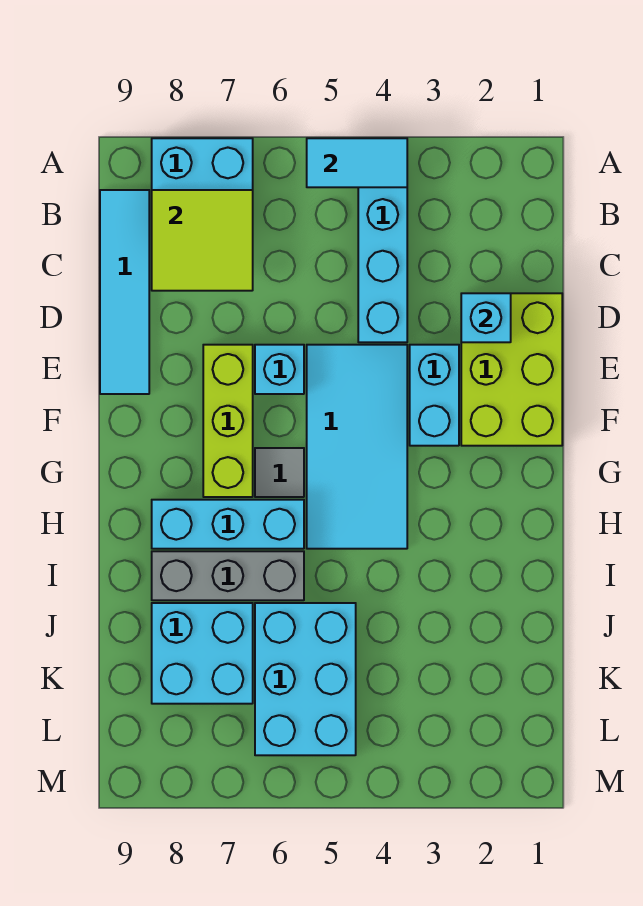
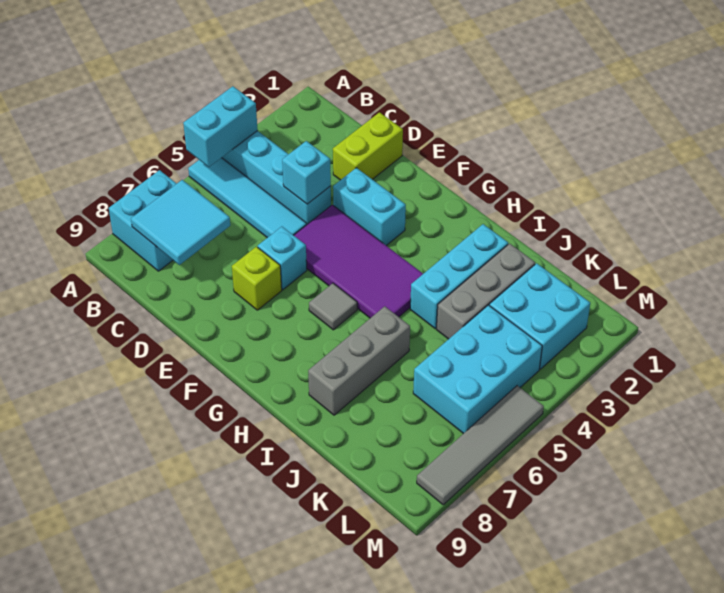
cyan 1x2 tile [307,138,407,187] -> cyan 1x2 brick [183,86,258,167]
lime 2x2 tile [152,190,253,291] -> cyan 2x2 tile [131,180,230,265]
cyan 1x4 tile [100,190,149,394] -> cyan 1x4 tile moved to [188,158,307,238]
lime 2x3 brick [461,293,562,446] -> lime 1x2 brick [333,112,403,180]
cyan 1x1 brick [461,293,511,342] -> cyan 1x1 brick moved to [282,141,331,204]
cyan 2x4 tile [307,345,407,549] -> purple 2x4 tile [294,205,423,318]
lime 1x3 brick [203,345,253,497] -> lime 1x1 brick [232,247,282,310]
cyan 1x3 brick [152,500,304,549] -> cyan 1x3 brick moved to [410,224,508,328]
none -> grey 1x3 brick [436,244,535,339]
cyan 2x3 brick [255,603,356,755] -> cyan 2x3 brick turned to [413,305,542,434]
cyan 2x2 brick [152,603,253,704] -> cyan 2x2 brick moved to [489,263,590,369]
none -> grey 1x4 tile [417,386,544,505]

